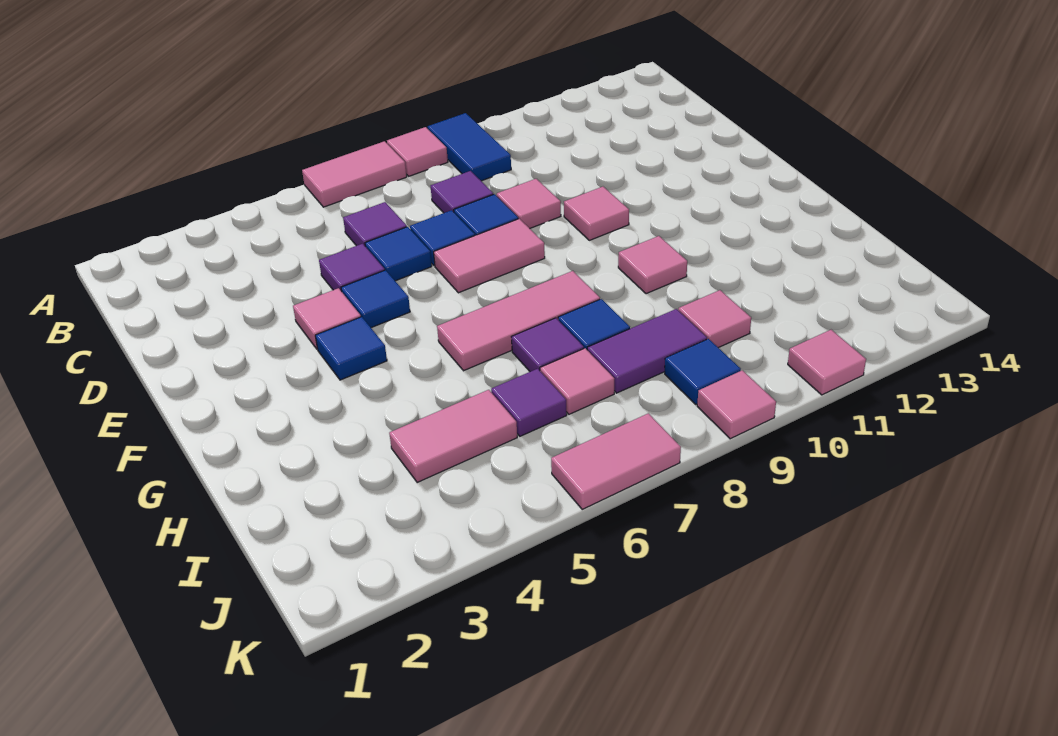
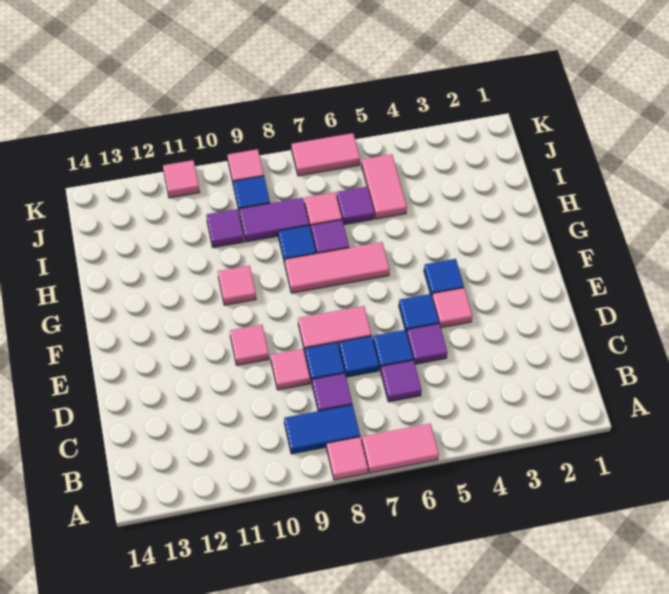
blue 1x2 tile [428,113,511,181] -> blue 1x2 tile turned to [284,405,360,454]
pink 1x2 tile [389,390,517,482] -> pink 1x2 tile turned to [362,154,407,219]
pink 1x1 tile [678,290,751,348] -> purple 1x1 tile [206,209,244,248]

